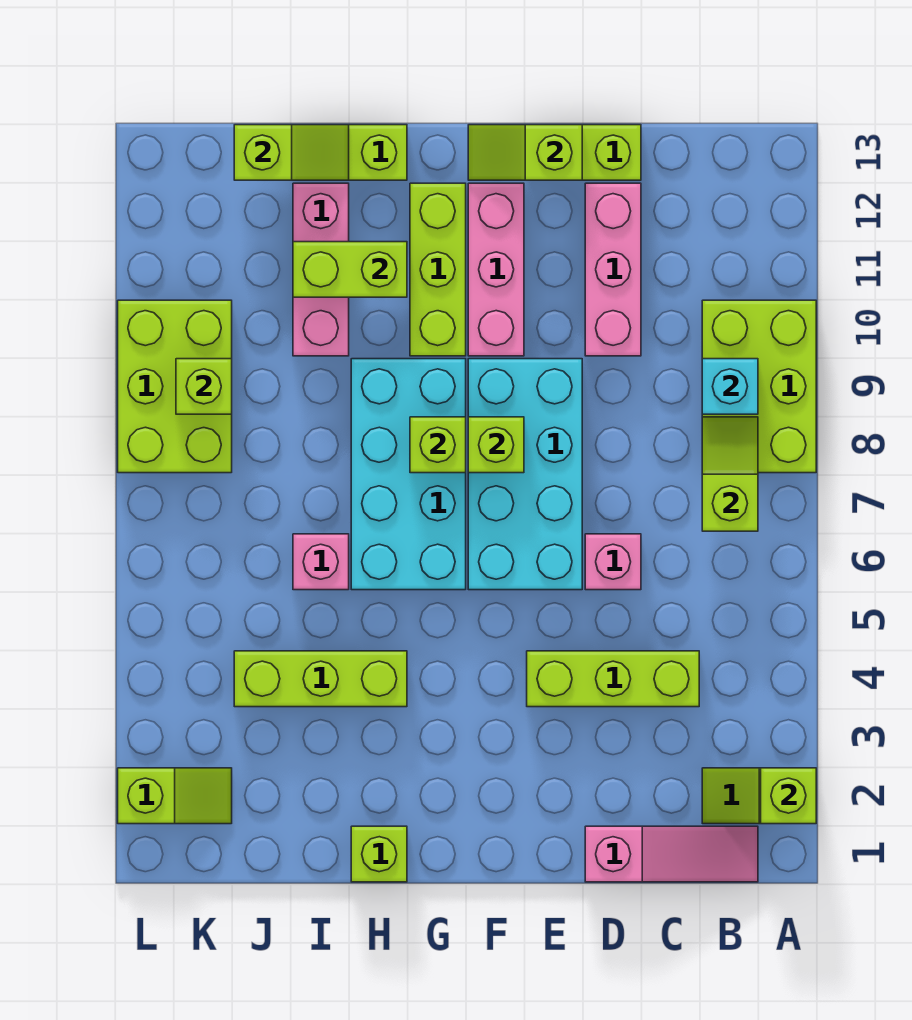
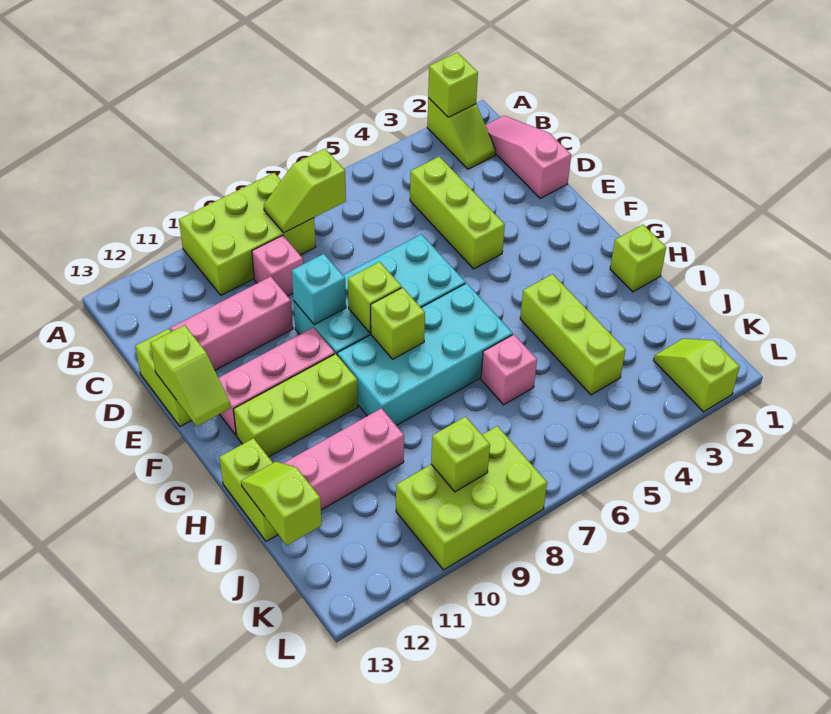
cyan 1x1 brick [702,359,758,414] -> cyan 1x1 brick moved to [292,254,346,325]
pink 1x1 brick [585,534,641,590] -> pink 1x1 brick moved to [252,235,303,296]
lime 1x2 brick [293,242,407,297] -> none

